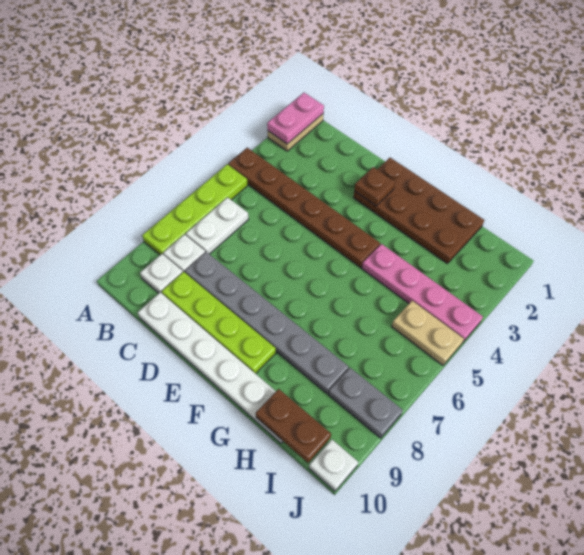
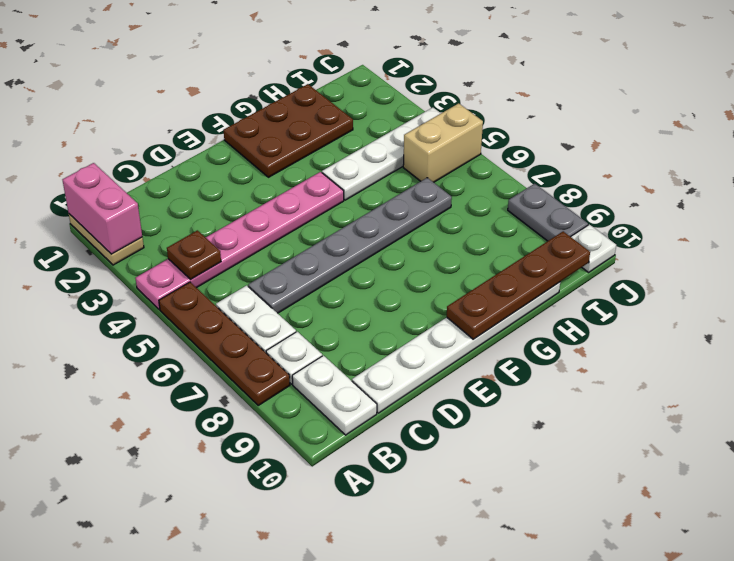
pink 1x2 plate [267,93,324,144] -> pink 1x2 brick [62,163,142,254]
brown 1x6 plate [228,148,380,267] -> pink 1x6 plate [135,172,344,309]
lime 1x4 plate [142,164,248,255] -> brown 1x4 plate [159,282,290,405]
white 1x1 plate [140,254,183,293] -> white 1x2 plate [292,356,377,435]
grey 1x6 plate [185,252,349,394] -> grey 1x6 plate moved to [248,178,452,313]
lime 1x4 plate [162,272,276,374] -> none
brown 2x4 plate [354,158,484,264] -> brown 2x3 plate [224,84,353,177]
brown 1x1 plate [354,167,395,206] -> brown 1x1 plate moved to [167,230,221,279]
pink 1x4 plate [362,244,483,343] -> white 1x4 plate [322,108,441,200]
brown 1x2 plate [256,389,331,463] -> brown 1x4 plate [447,231,590,339]
tan 1x2 plate [392,301,464,365] -> tan 1x2 brick [403,103,483,182]
grey 1x2 plate [328,368,403,438] -> grey 1x2 plate turned to [508,184,588,241]

